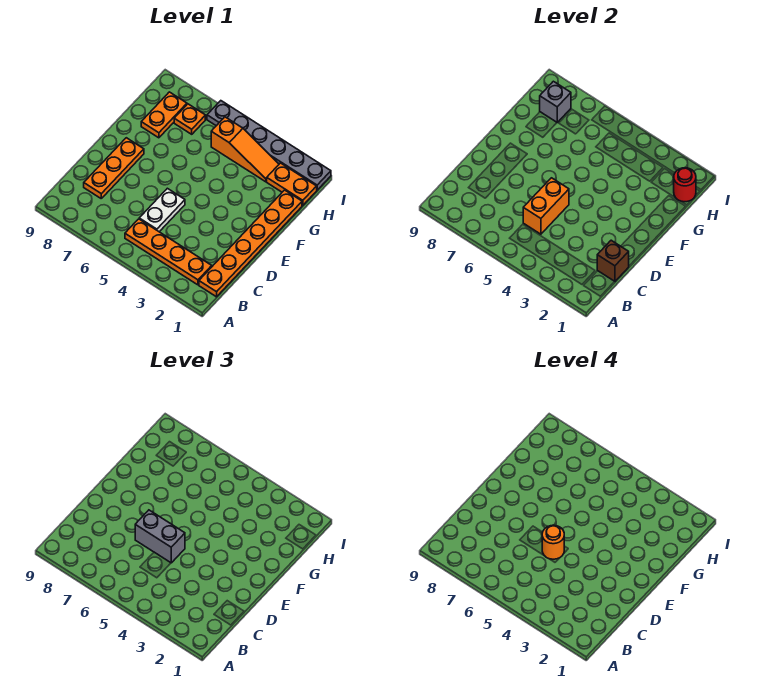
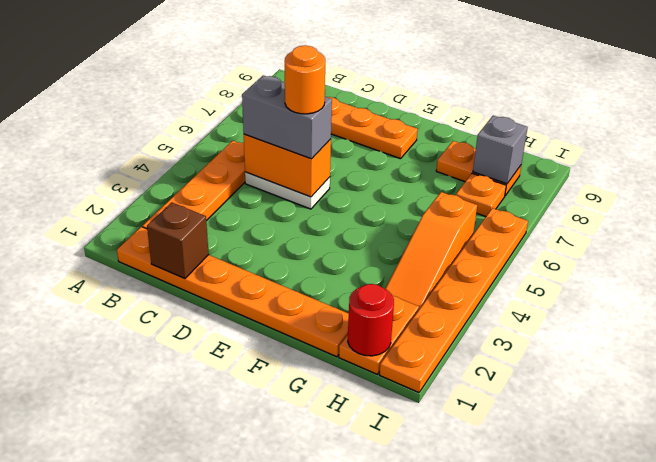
grey 1x2 brick [135,510,185,563] -> grey 1x2 brick turned to [242,75,332,159]
grey 1x6 plate [207,101,331,190] -> orange 1x6 plate [380,208,528,393]

